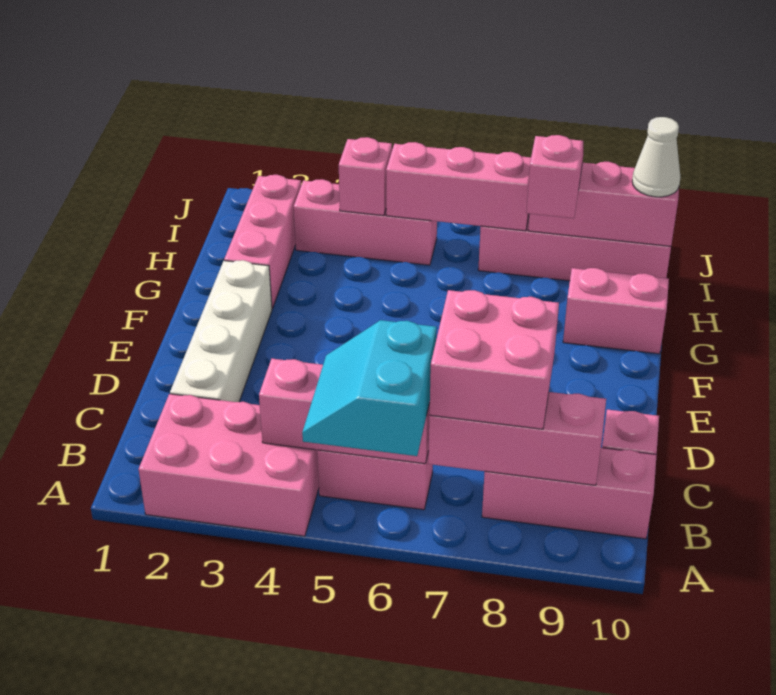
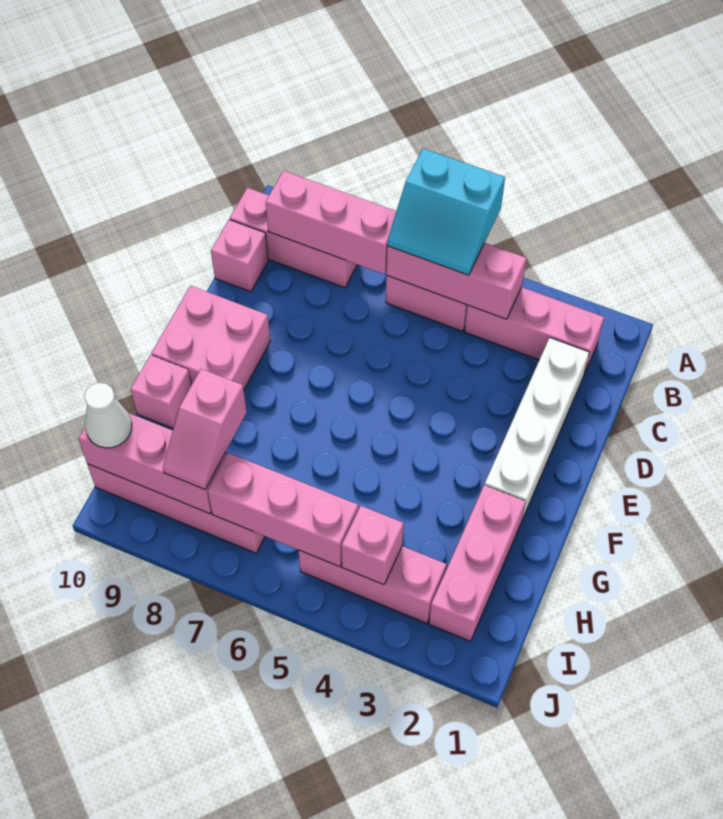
pink 2x3 brick [139,394,319,536] -> pink 1x3 brick [465,287,604,374]
cyan 2x2 slope [302,320,437,456] -> cyan 2x2 slope turned to [387,148,505,275]
pink 2x2 brick [430,290,559,429] -> pink 2x2 brick moved to [151,286,270,389]
pink 1x2 brick [563,268,669,354] -> pink 1x1 brick [131,355,192,429]

